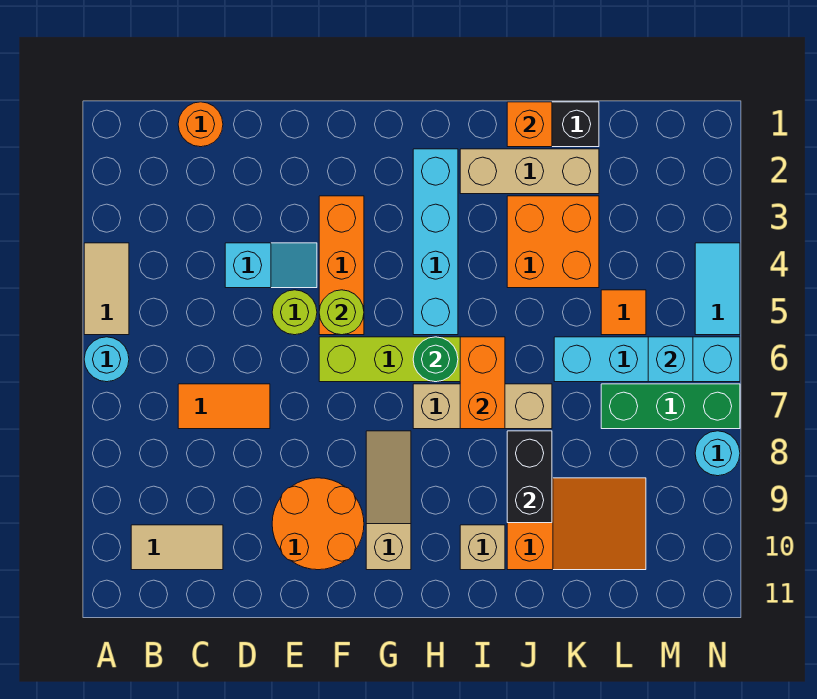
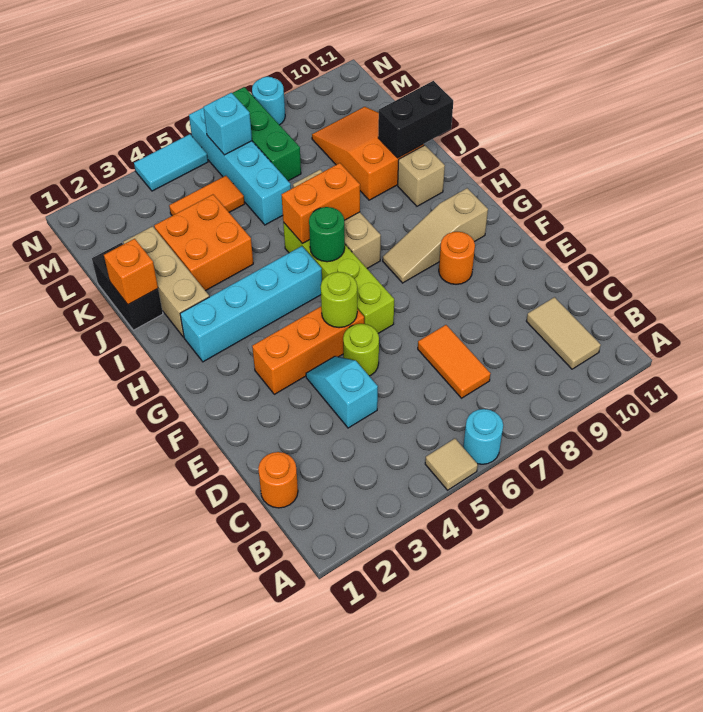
tan 1x2 tile [84,243,129,335] -> tan 1x1 tile [425,439,478,490]
orange 2x2 round brick [272,478,364,570] -> orange 1x1 round brick [439,232,475,284]
black 1x2 brick [507,431,552,523] -> black 1x2 brick moved to [378,81,453,158]
orange 1x1 tile [601,290,646,335] -> orange 1x2 tile [169,176,245,216]

